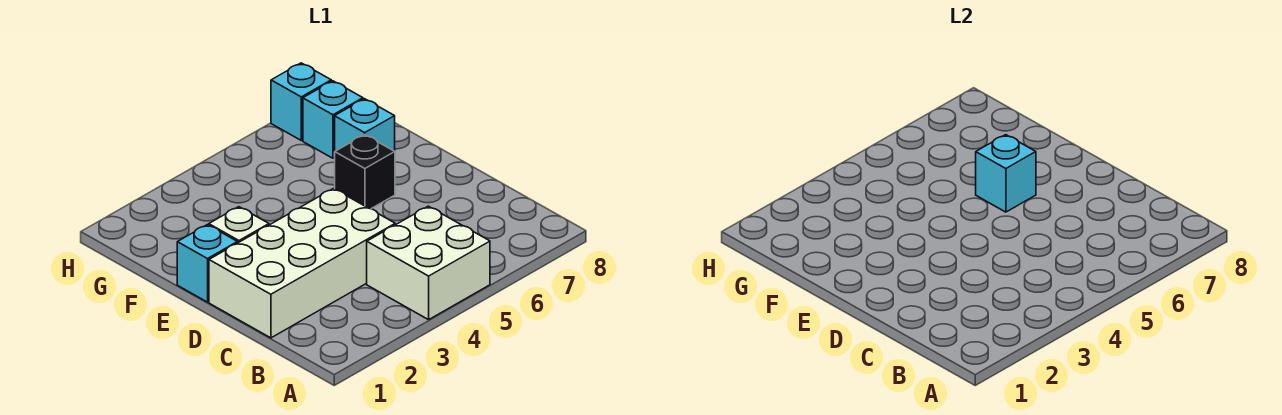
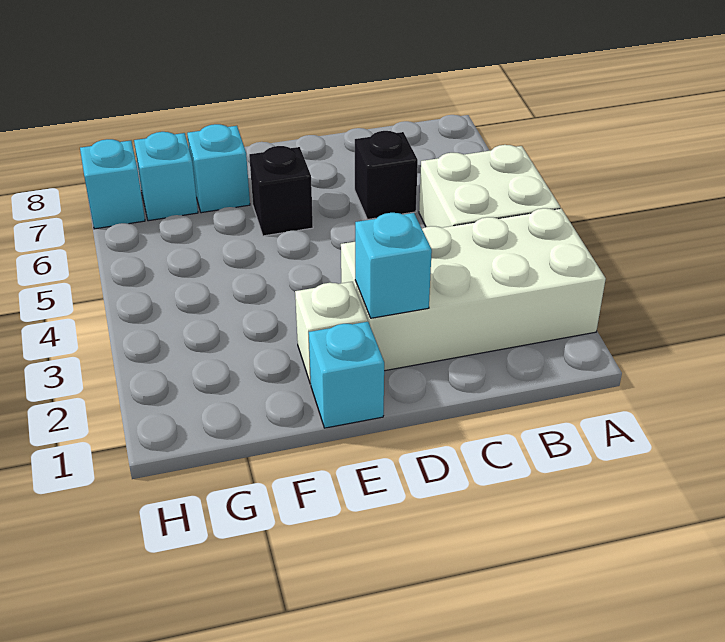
white 2x4 brick [209,189,395,338] -> white 2x4 brick turned to [341,208,606,371]
none -> black 1x1 brick [355,131,418,220]
cyan 1x1 brick [976,135,1036,212] -> cyan 1x1 brick moved to [355,213,432,318]

